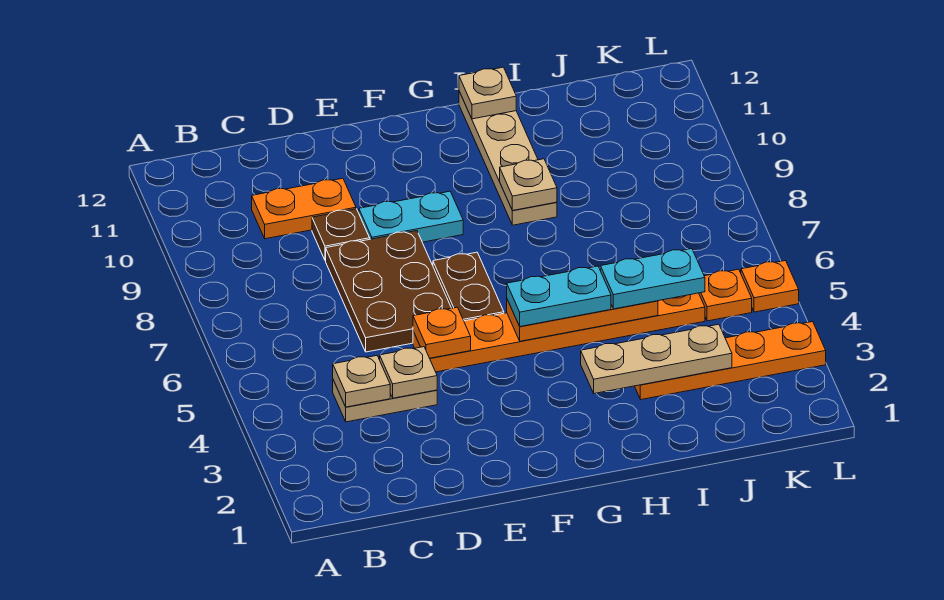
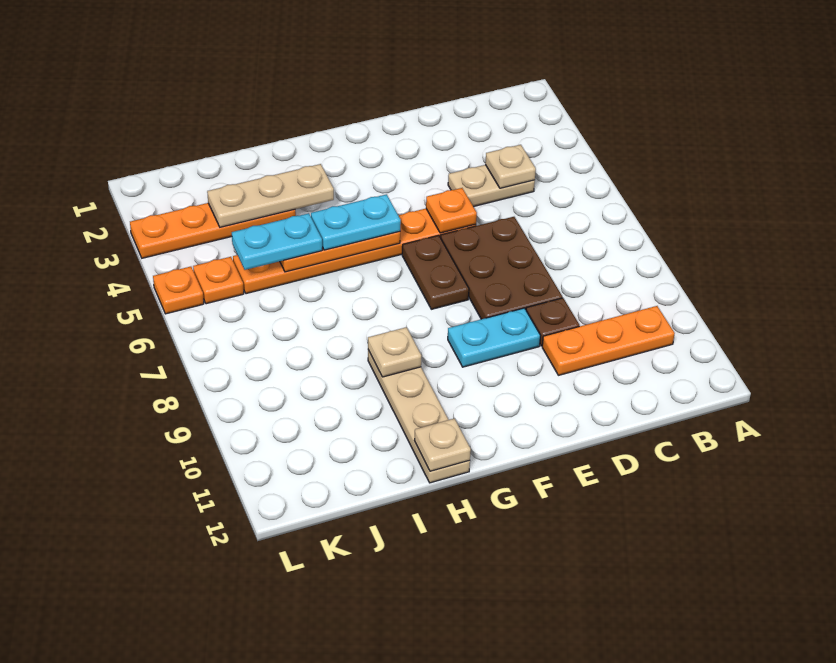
orange 1x2 plate [252,178,356,239] -> orange 1x3 plate [542,306,675,375]
tan 1x1 plate [380,347,437,398] -> none

